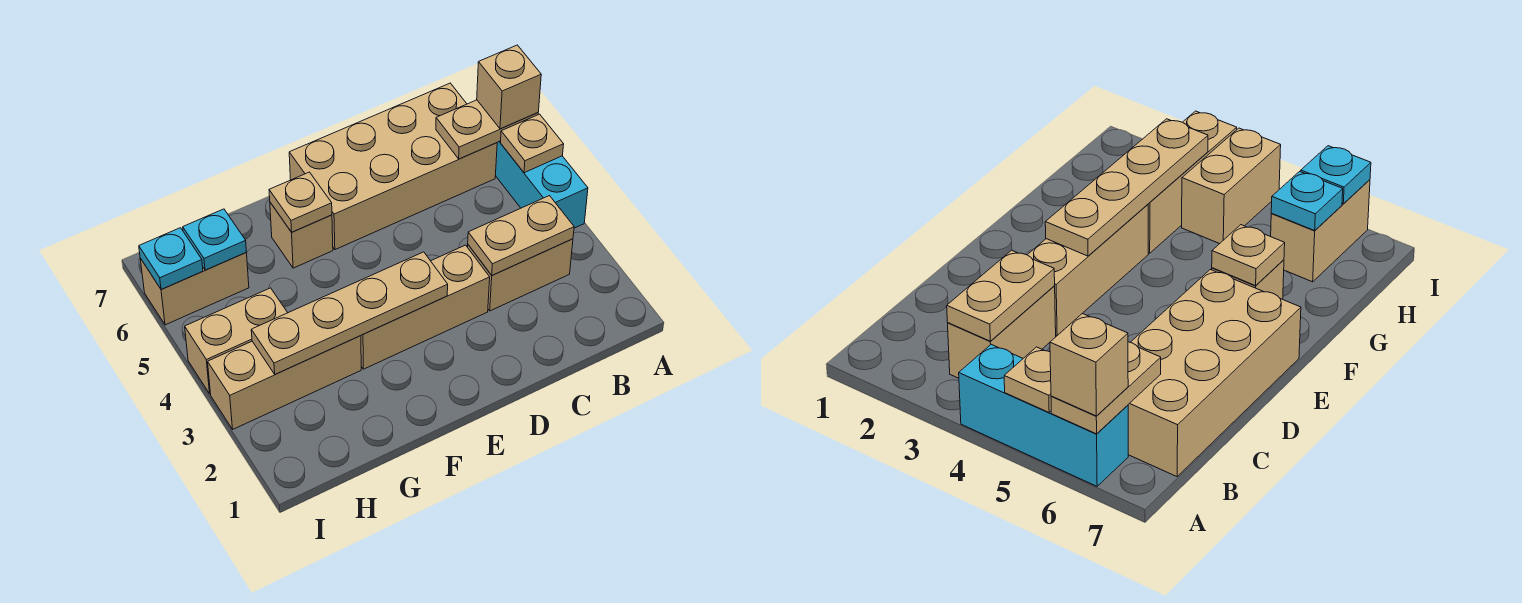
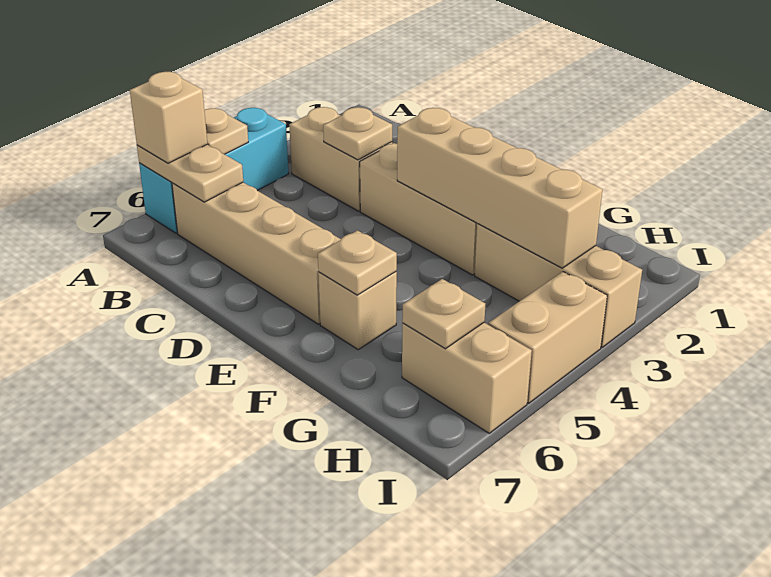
tan 1x2 plate [468,196,574,275] -> tan 1x1 plate [323,107,392,160]
tan 2x4 brick [289,83,497,250] -> tan 1x4 brick [172,182,341,324]
tan 1x4 plate [251,252,448,374] -> tan 1x4 brick [397,108,603,268]
tan 1x2 brick [185,288,288,394] -> tan 1x2 brick turned to [488,272,607,403]
cyan 1x1 plate [183,209,246,270] -> tan 1x1 plate [402,279,485,349]
cyan 1x1 plate [139,228,203,290] -> none

